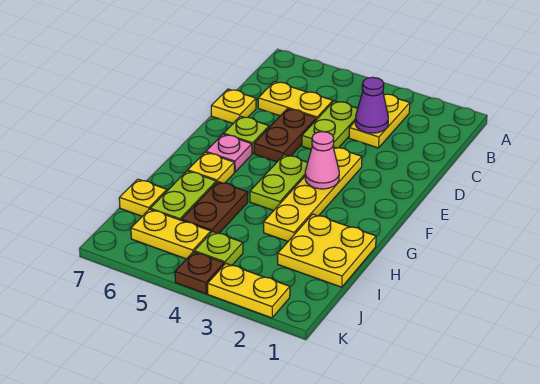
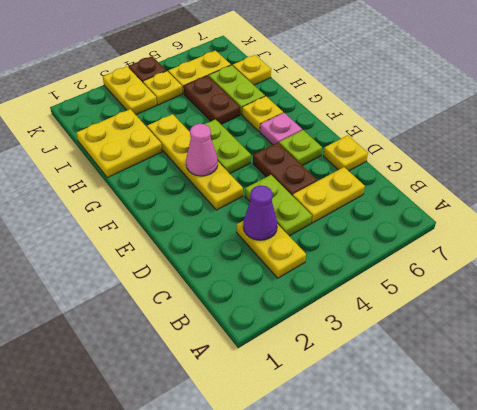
lime 1x1 plate [194,232,243,266] -> yellow 1x1 plate [143,71,182,105]
yellow 1x2 plate [208,264,290,318] -> yellow 1x2 plate turned to [103,67,157,115]

